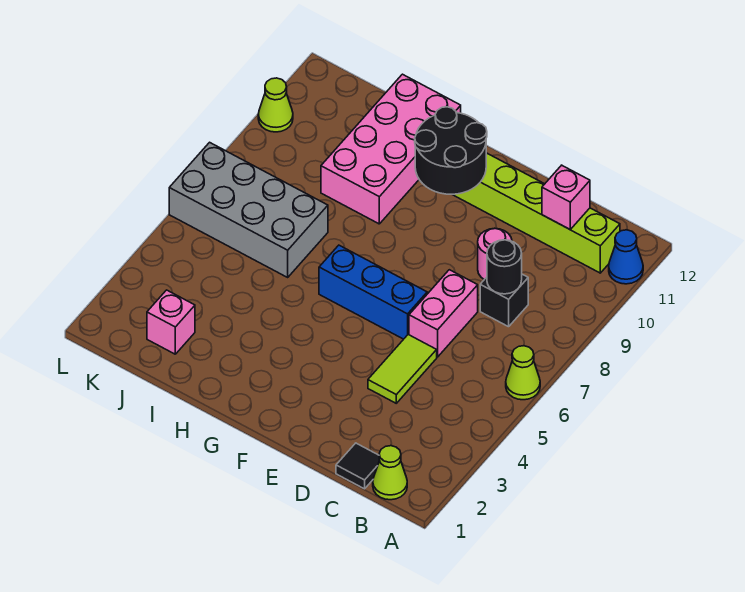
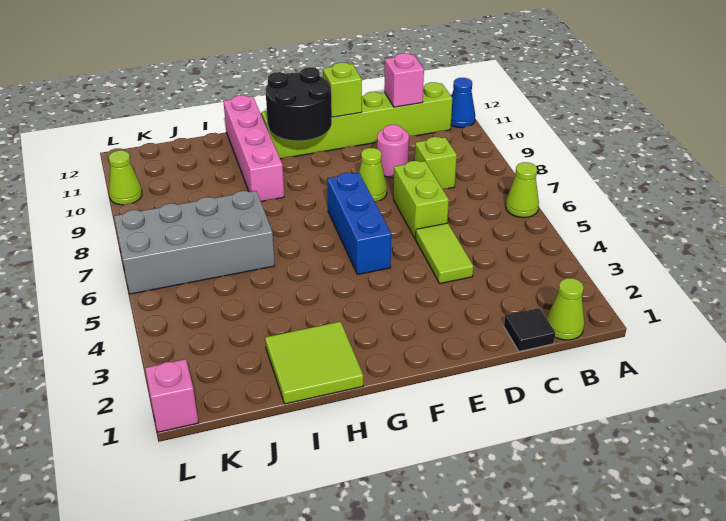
black 1x1 brick [480,274,528,327] -> lime 1x1 brick [415,137,457,189]
black 1x1 round brick [487,240,522,294] -> none
pink 1x2 brick [409,270,478,357] -> lime 1x2 brick [393,161,449,239]
blue 1x3 brick [319,245,427,339] -> blue 1x3 brick turned to [327,173,391,275]
none -> lime 1x1 cone [359,148,387,202]
none -> lime 1x1 brick [323,63,362,117]
none -> lime 2x2 tile [265,322,363,404]
pink 2x4 brick [321,74,461,224] -> pink 1x4 brick [223,95,284,201]
pink 1x1 brick [147,290,195,354] -> pink 1x1 brick moved to [145,359,198,432]

